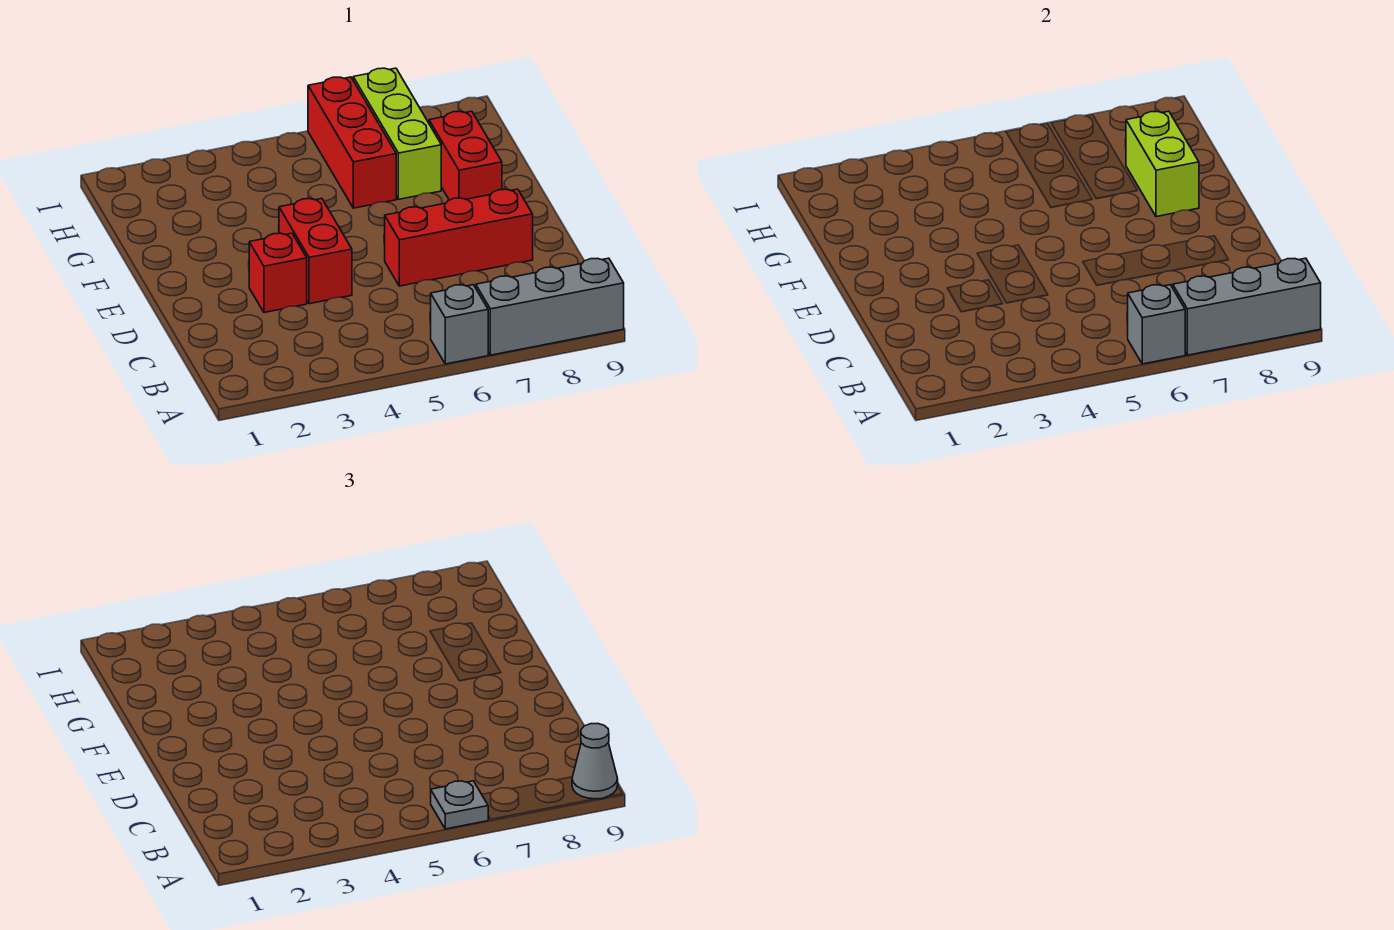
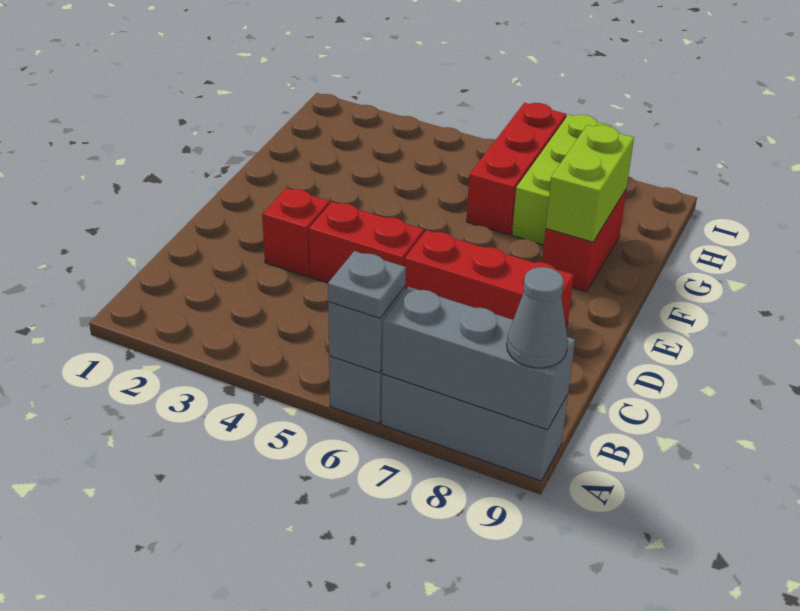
red 1x2 brick [279,199,352,304] -> red 1x2 brick turned to [309,202,424,283]

